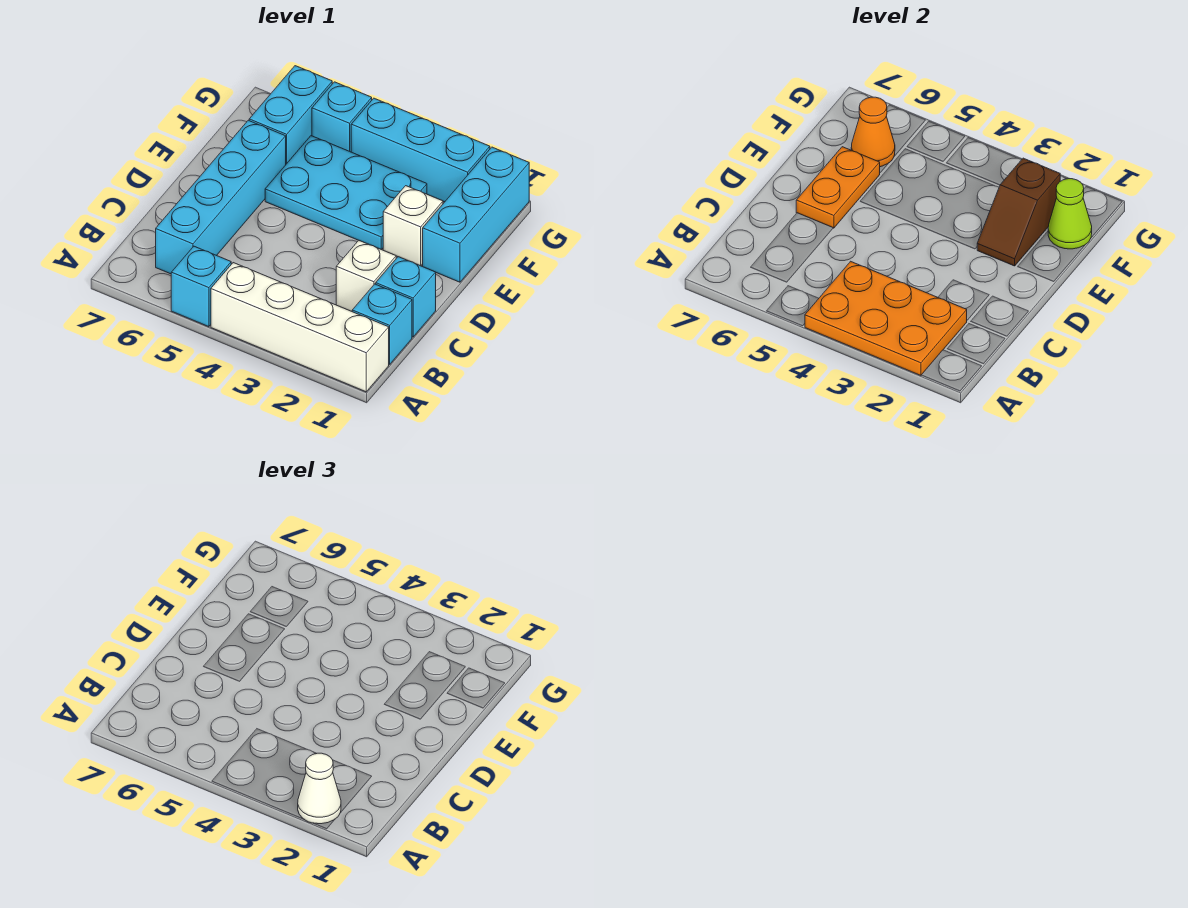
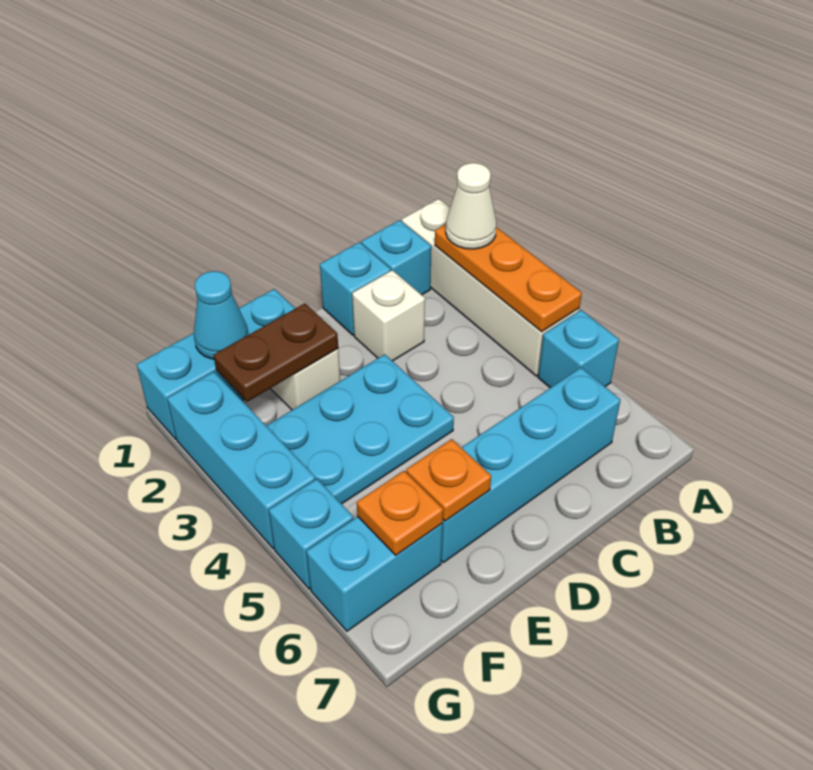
orange 2x3 plate [805,261,967,375] -> orange 1x3 plate [435,224,582,332]
orange 1x2 plate [796,147,880,228] -> orange 1x1 plate [406,439,491,521]
brown 1x2 slope [977,158,1060,266] -> brown 1x2 plate [214,303,338,402]
cyan 2x3 plate [265,136,427,250] -> cyan 2x3 plate turned to [266,354,454,504]
lime 1x1 cone [1048,179,1092,249] -> cyan 1x1 cone [194,271,248,359]
orange 1x1 cone [851,97,895,167] -> orange 1x1 plate [357,471,443,555]

